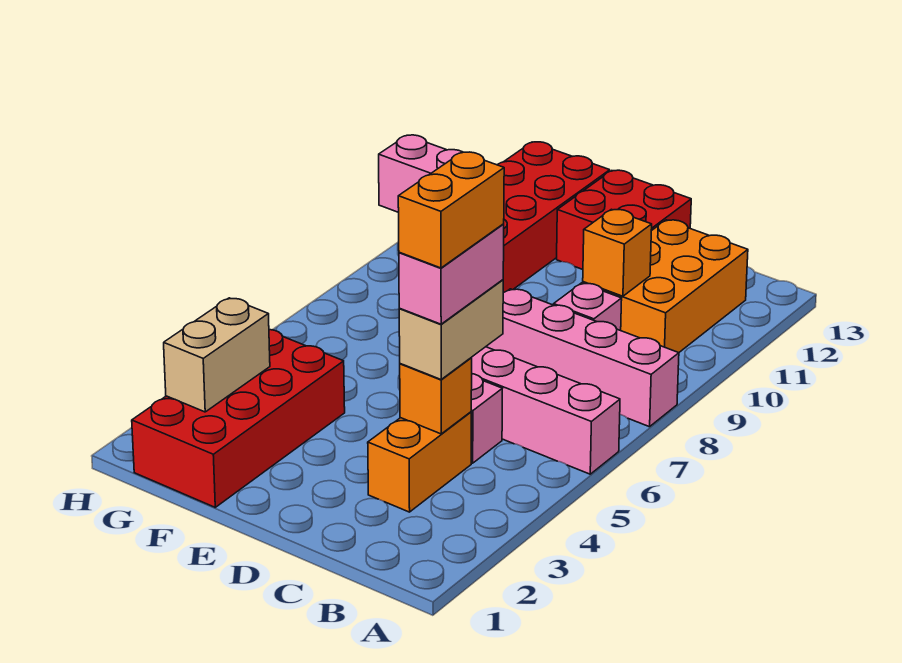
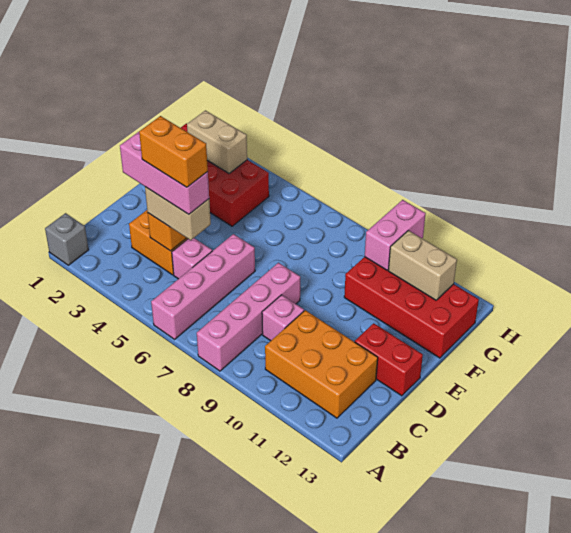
none -> grey 1x1 brick [45,213,89,265]
pink 1x2 brick [399,224,504,324] -> pink 1x3 brick [120,132,209,214]
orange 1x1 brick [583,209,652,296] -> none
red 2x2 brick [557,170,691,269] -> red 1x2 brick [355,323,423,396]
none -> tan 1x2 brick [388,231,457,300]

